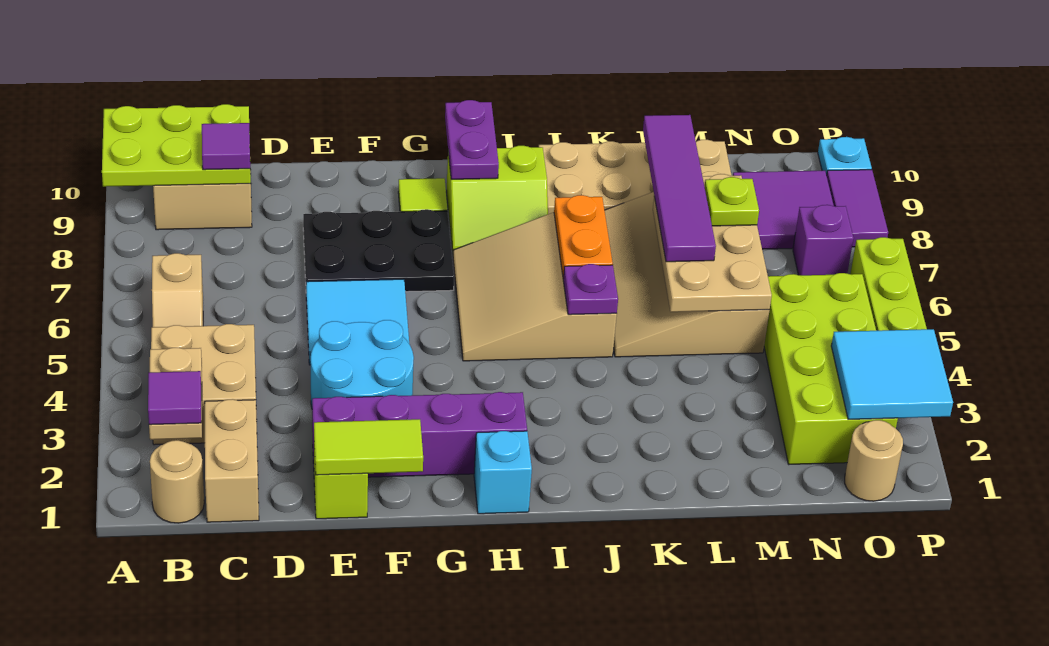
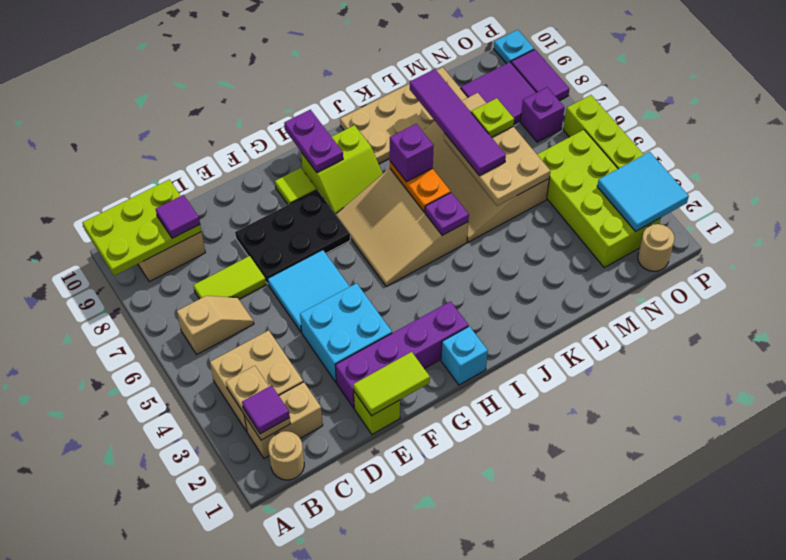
tan 1x2 slope [152,253,203,327] -> tan 1x2 slope turned to [177,296,254,354]
tan 1x2 brick [205,399,259,522] -> tan 1x2 brick turned to [244,382,323,458]
none -> lime 1x2 tile [193,256,266,299]
cyan 2x2 round brick [311,320,414,407] -> cyan 2x2 brick [300,283,392,382]
none -> purple 1x1 brick [390,124,434,182]

